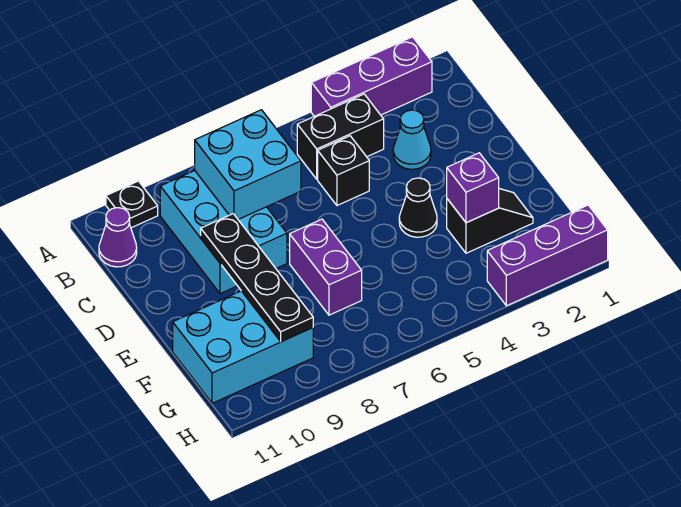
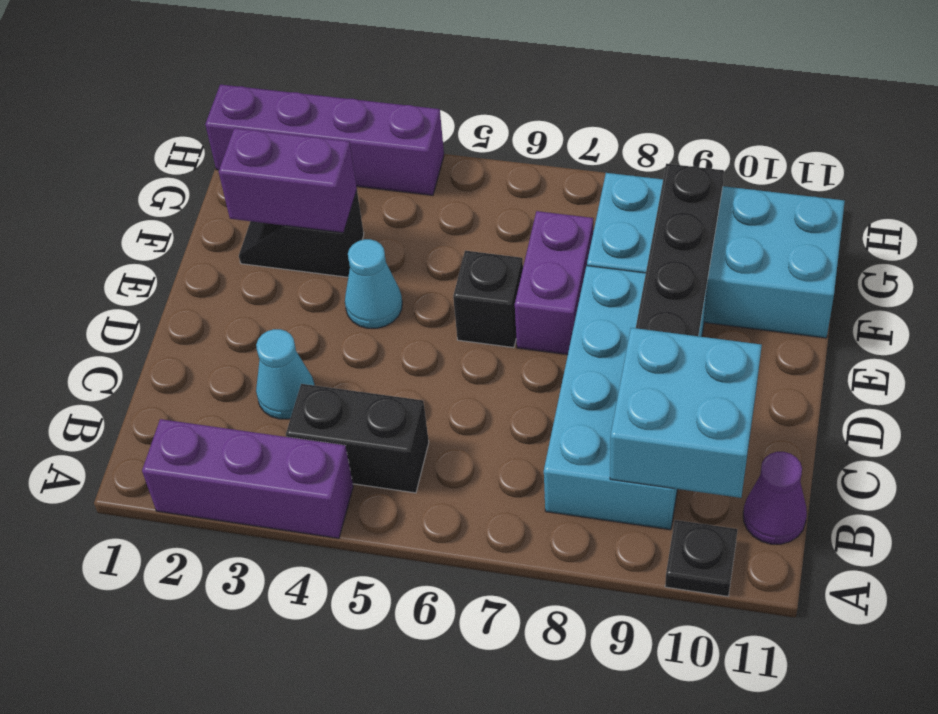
cyan 2x2 brick [195,110,301,219] -> cyan 2x2 brick moved to [610,328,762,498]
cyan 2x3 brick [160,171,287,294] -> cyan 2x4 brick [544,266,707,530]
black 1x1 brick [318,136,369,205] -> black 1x1 brick moved to [453,251,523,348]
black 1x1 cone [399,178,437,237] -> cyan 1x1 cone [345,239,402,328]
purple 1x1 brick [447,153,499,223] -> purple 1x2 brick [219,128,357,233]
cyan 2x3 brick [173,291,313,403] -> cyan 2x4 brick [587,173,845,338]
purple 1x3 brick [487,205,608,306] -> purple 1x4 brick [205,84,444,195]

